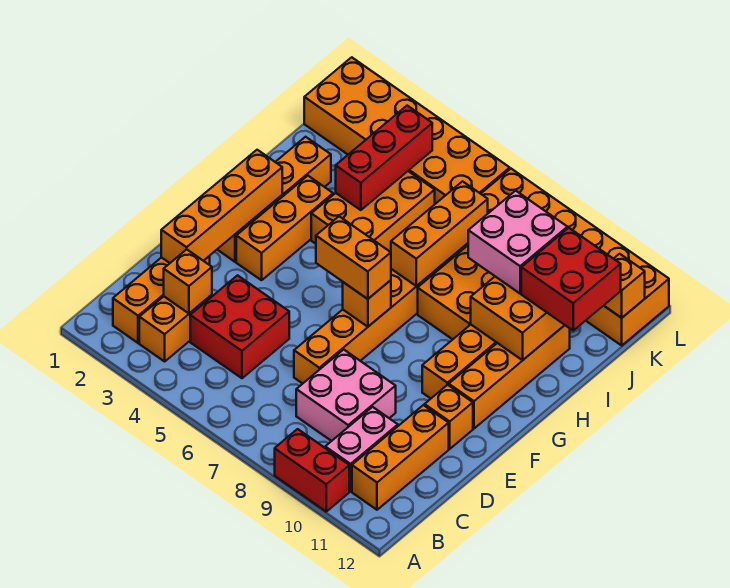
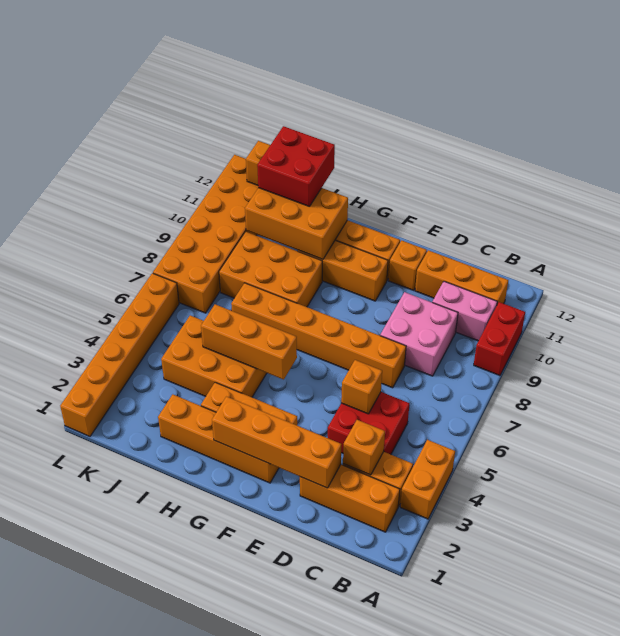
orange 1x2 brick [316,216,391,299] -> orange 1x2 brick moved to [400,440,455,519]
orange 1x1 brick [343,280,391,327] -> orange 1x1 brick moved to [341,360,382,414]
orange 1x3 brick [391,181,488,286] -> orange 1x3 brick moved to [201,304,297,379]
red 1x3 brick [336,106,432,210] -> none
pink 2x2 brick [468,191,567,293] -> none
orange 2x6 brick [304,57,510,204] -> orange 1x6 brick [60,273,179,436]

